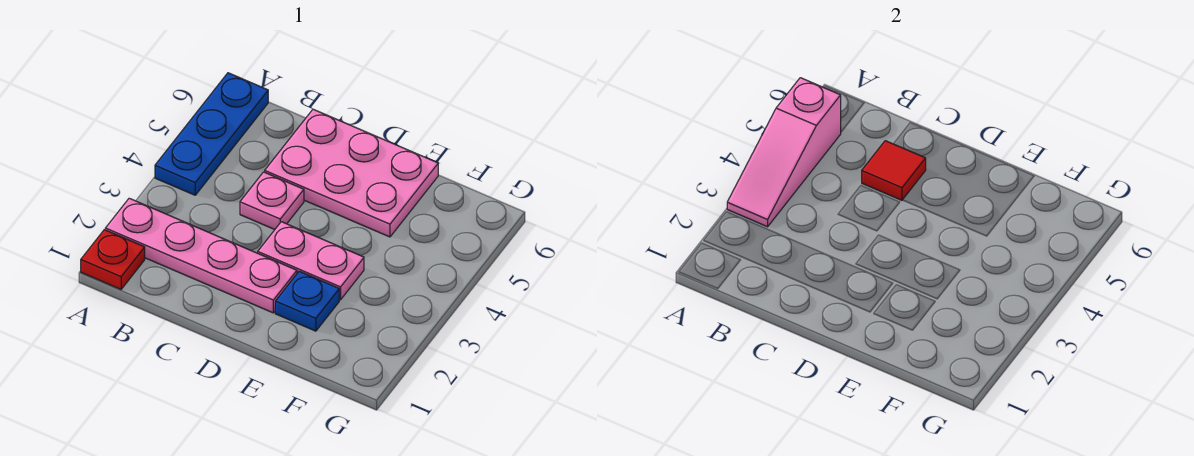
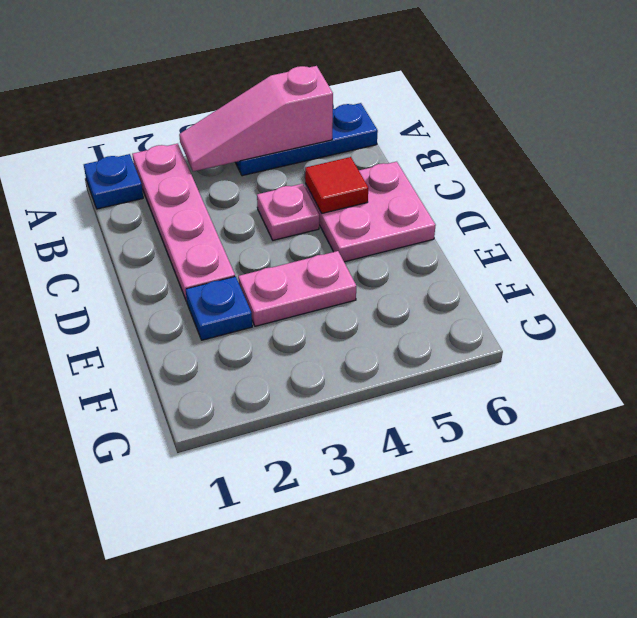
red 1x1 plate [81,230,145,289] -> blue 1x1 plate [84,154,143,209]
pink 2x3 plate [265,109,438,237] -> pink 2x2 plate [305,162,436,262]
pink 1x2 plate [258,222,364,300] -> pink 1x2 plate turned to [238,251,356,326]

